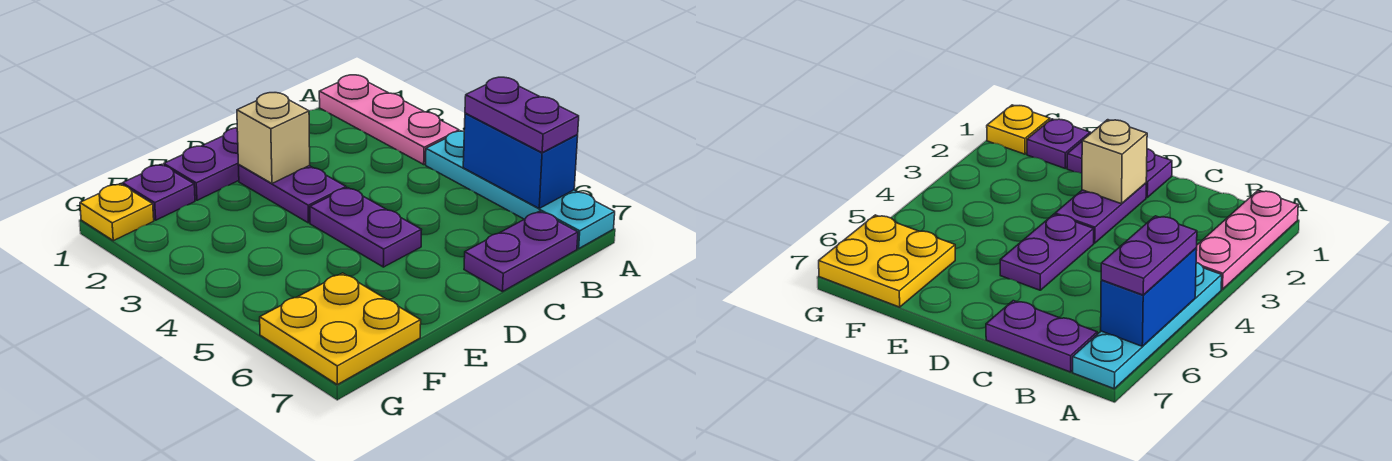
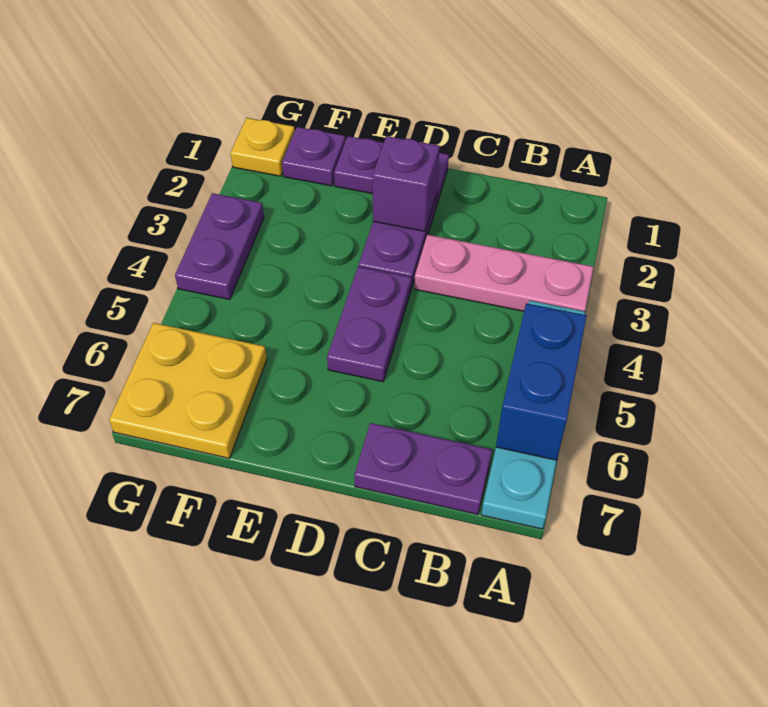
pink 1x3 plate [319,75,459,164] -> pink 1x3 plate turned to [414,235,594,311]
purple 1x2 plate [465,77,579,152] -> purple 1x2 plate moved to [175,193,264,299]
tan 1x1 brick [237,93,310,183] -> purple 1x1 brick [372,136,440,231]

